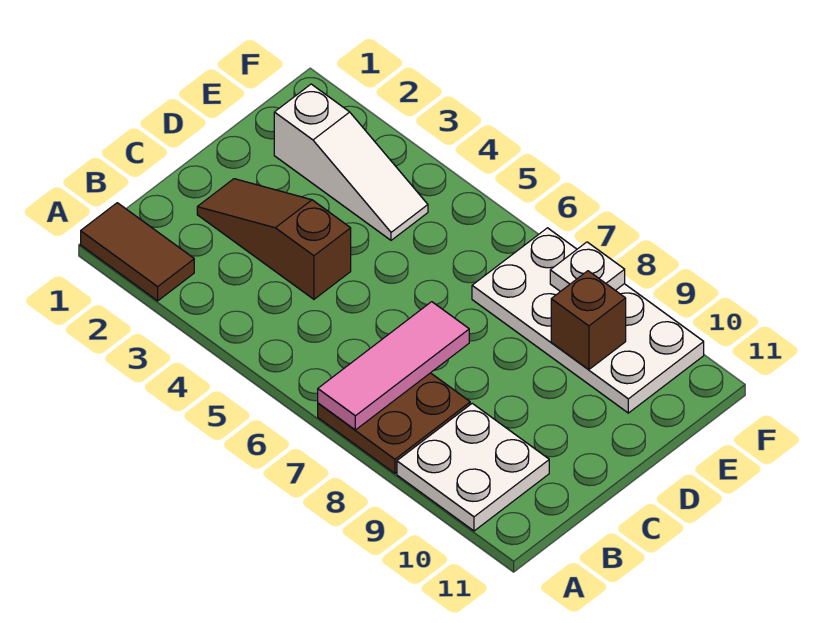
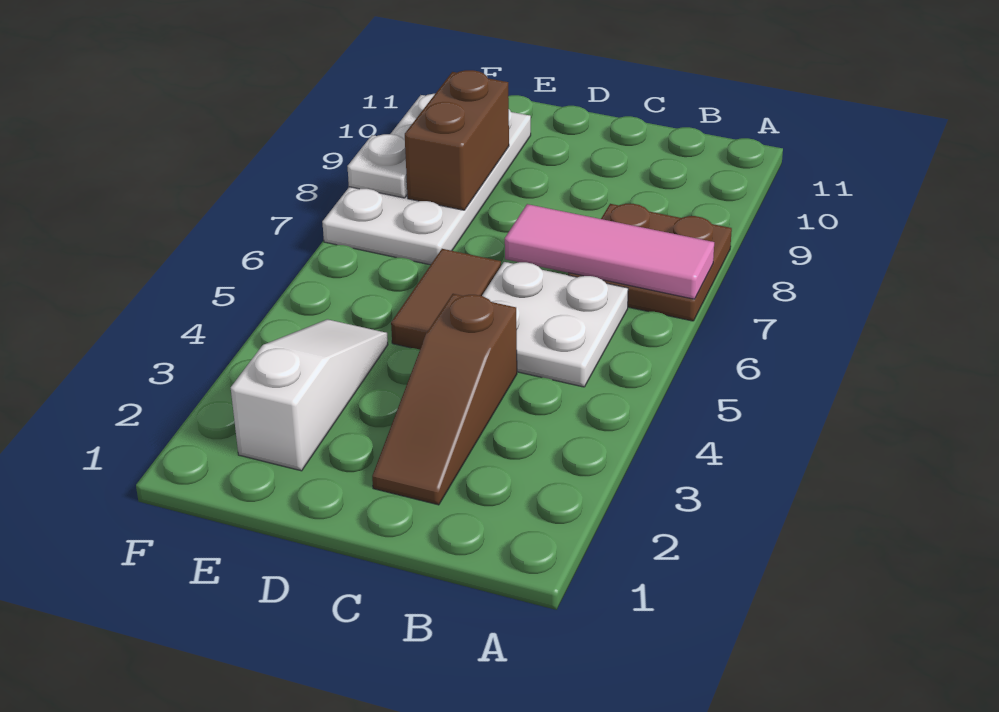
brown 1x2 tile [81,203,194,301] -> brown 1x2 tile moved to [391,249,501,350]
white 2x2 plate [397,403,549,531] -> white 2x2 plate moved to [482,262,628,387]
brown 1x1 brick [551,271,626,370] -> brown 1x2 brick [405,70,509,210]

